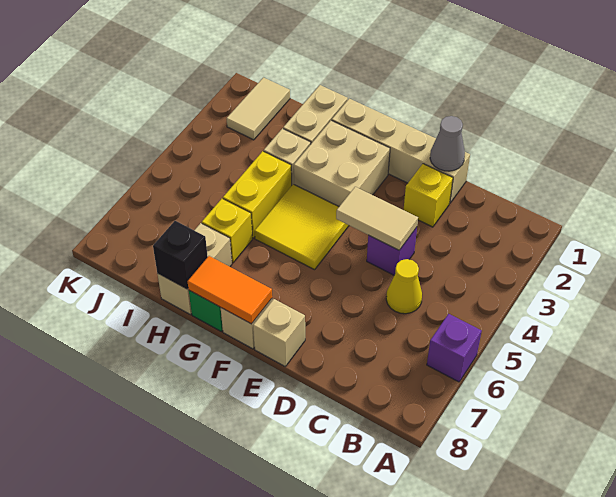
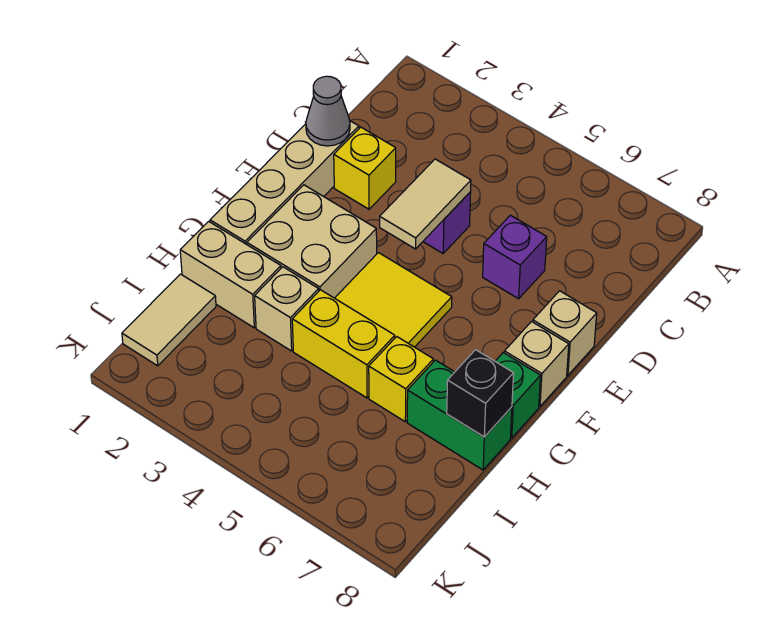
purple 1x1 brick [427,314,482,382] -> purple 1x1 brick moved to [483,215,547,299]
yellow 1x1 cone [386,259,422,314] -> none
orange 1x2 tile [188,256,272,324] -> none
tan 1x2 brick [157,223,232,314] -> green 1x2 brick [407,360,512,470]
tan 1x2 tile [226,78,290,140] -> tan 1x2 tile turned to [122,274,216,366]

